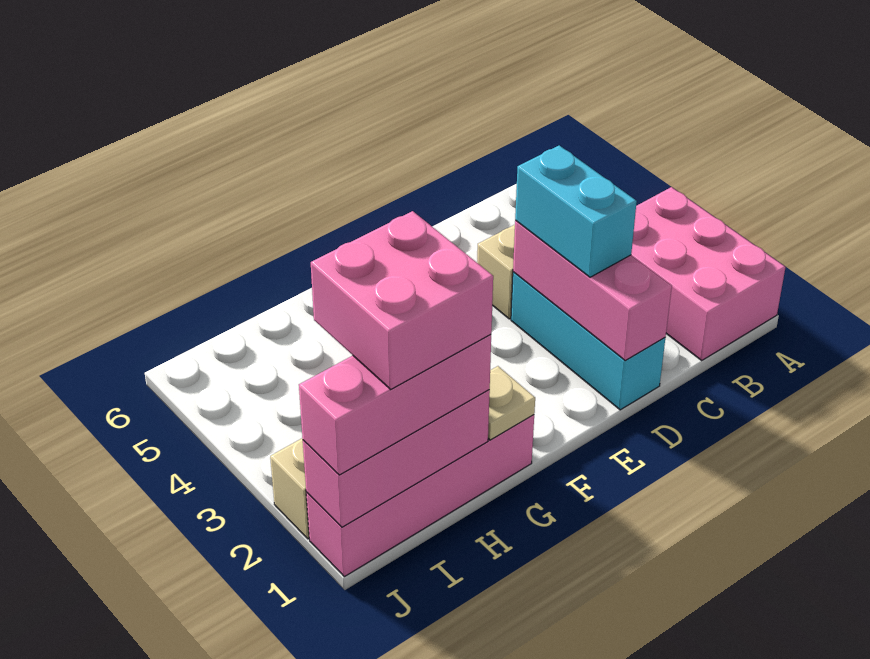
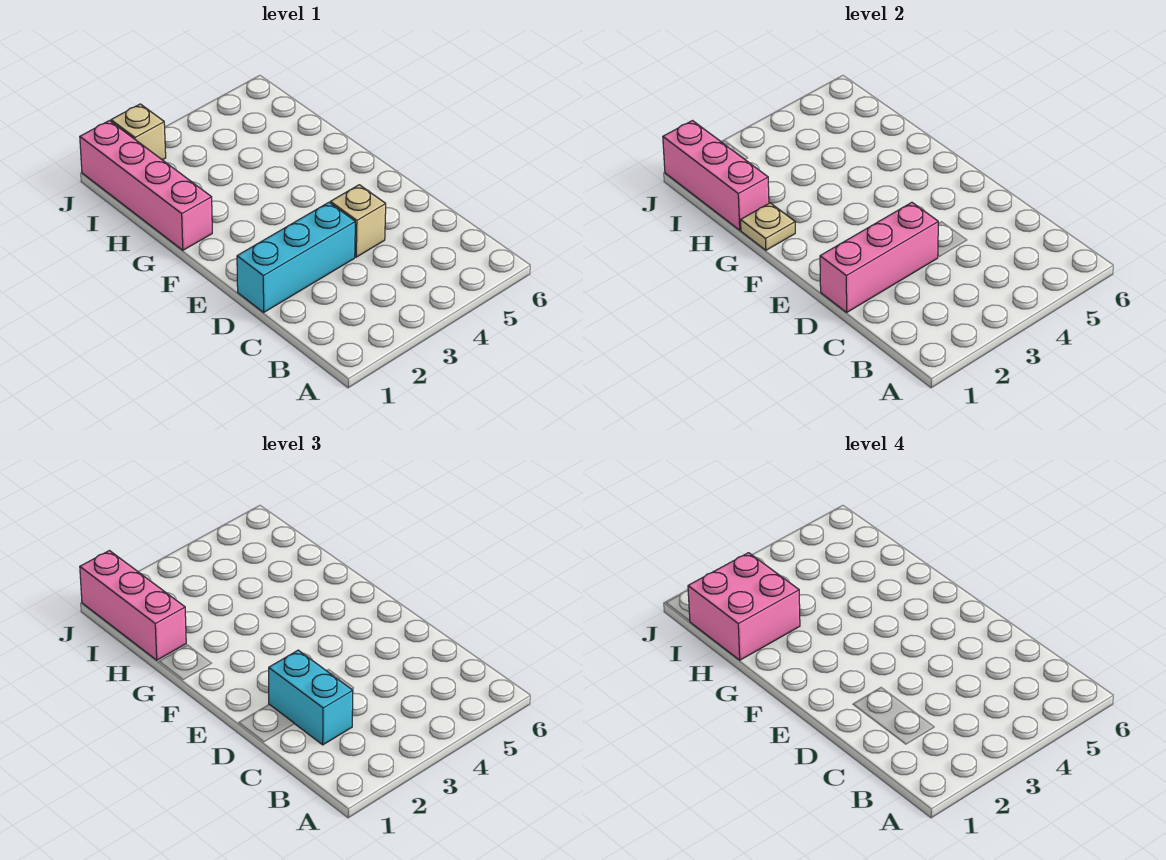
pink 2x3 brick [631,187,785,360] -> none
cyan 1x2 brick [515,145,637,277] -> cyan 1x2 brick turned to [269,650,353,745]

